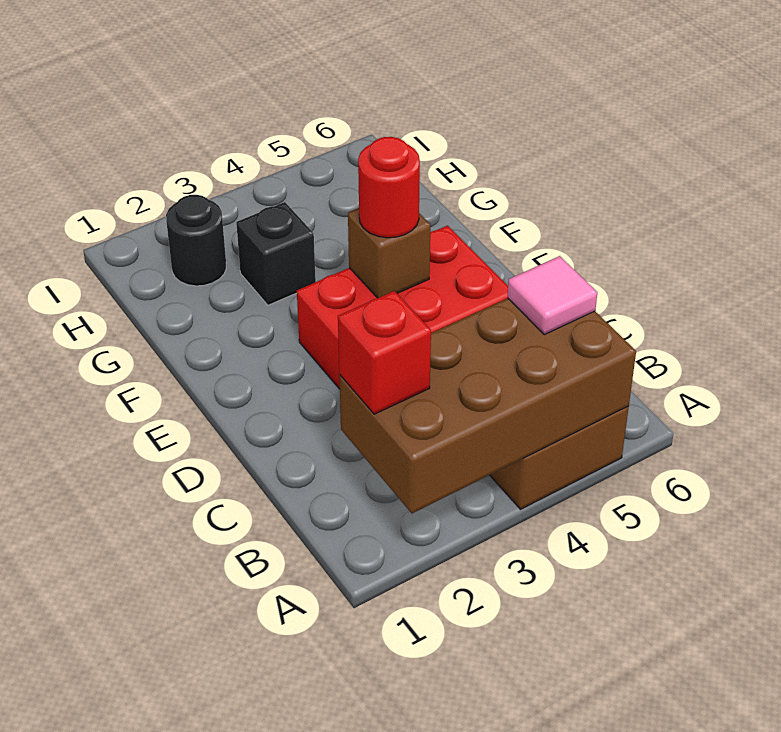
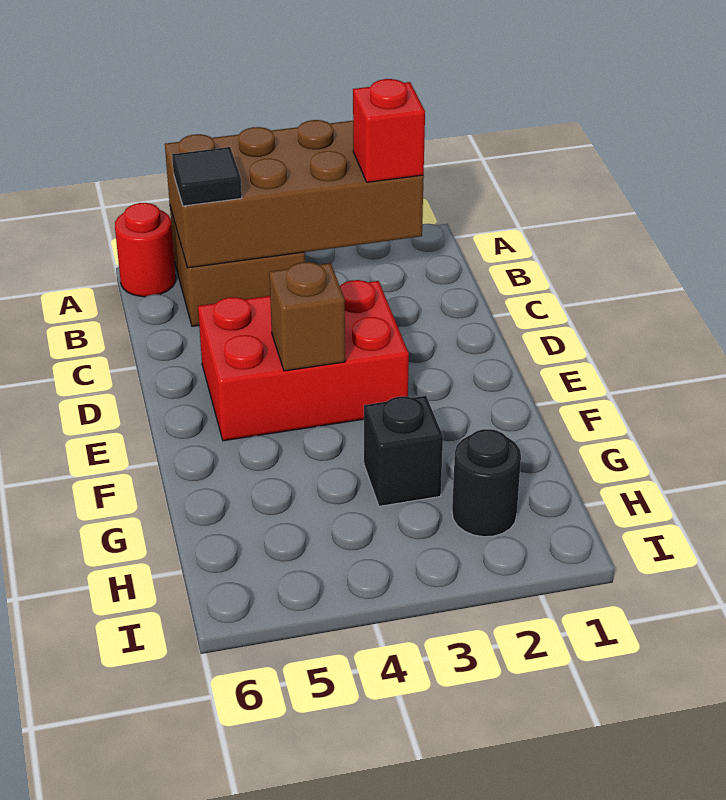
pink 1x1 tile [508,256,597,335] -> black 1x1 tile [172,147,242,206]
red 1x1 round brick [358,137,420,238] -> red 1x1 round brick moved to [115,203,176,297]

